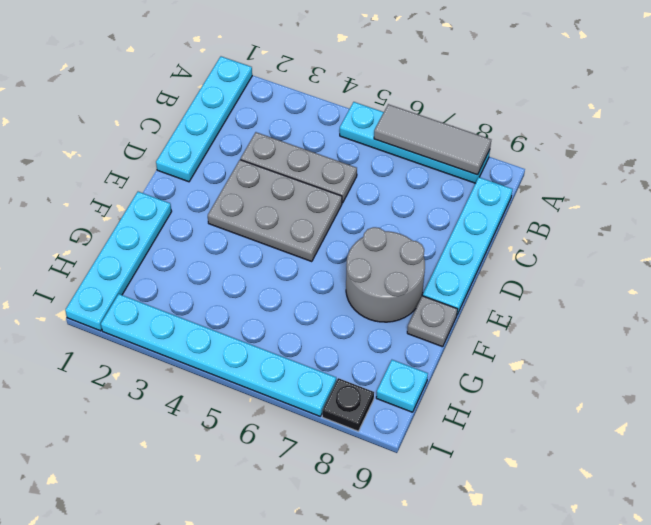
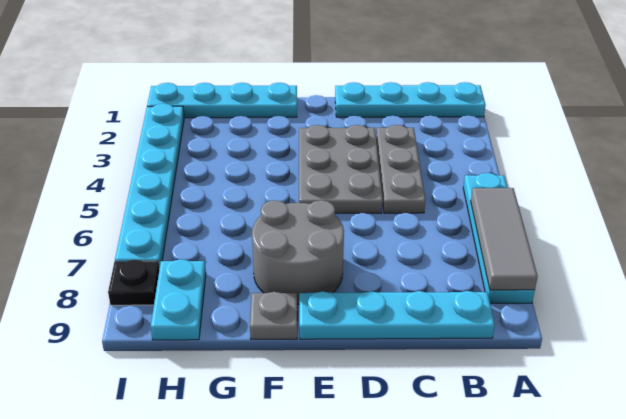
cyan 1x1 plate [376,360,428,412] -> cyan 1x2 plate [151,259,206,340]

